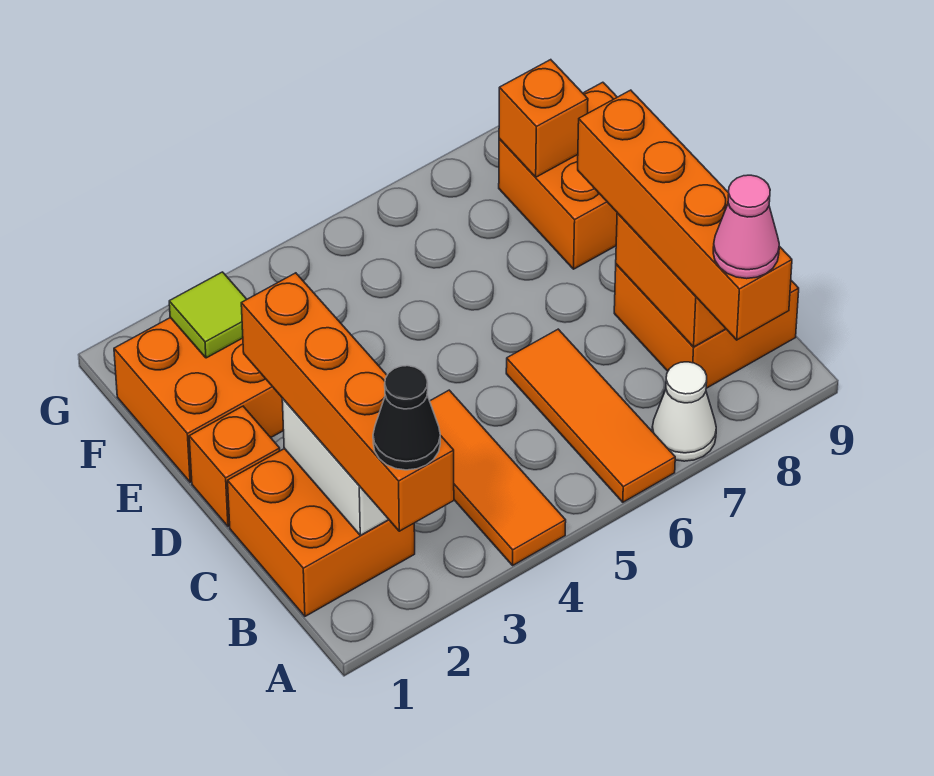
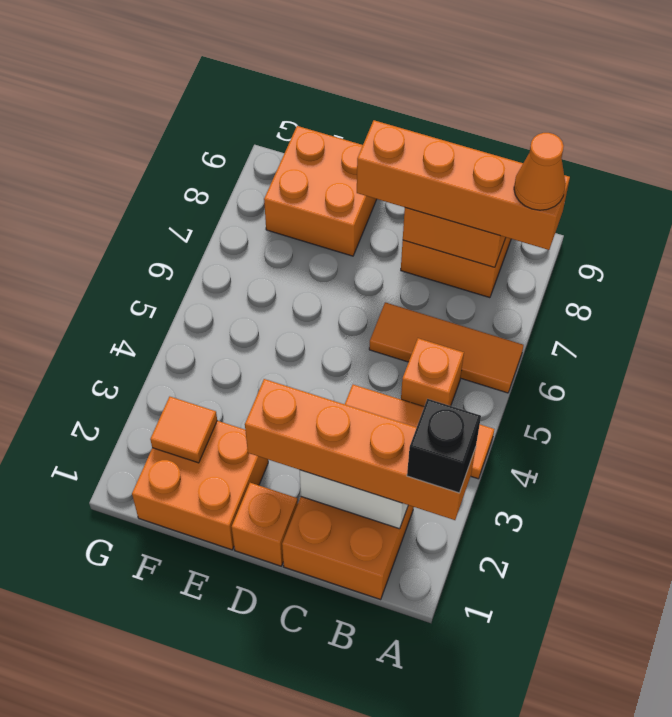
black 1x1 cone [373,366,440,470] -> black 1x1 brick [407,399,481,493]
white 1x1 cone [652,362,716,461] -> none
pink 1x1 cone [713,175,779,279] -> orange 1x1 cone [514,133,566,210]
lime 1x1 tile [169,272,247,358] -> orange 1x1 tile [150,397,217,463]
orange 1x1 brick [499,60,588,177] -> orange 1x1 brick moved to [401,338,464,407]

